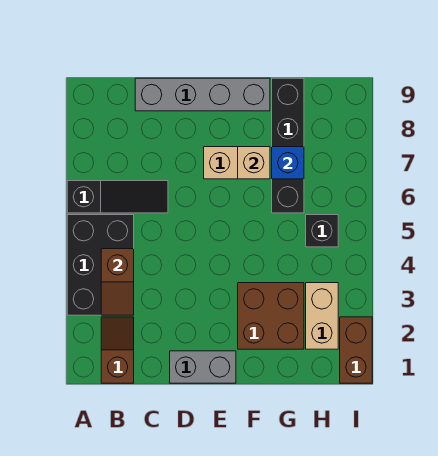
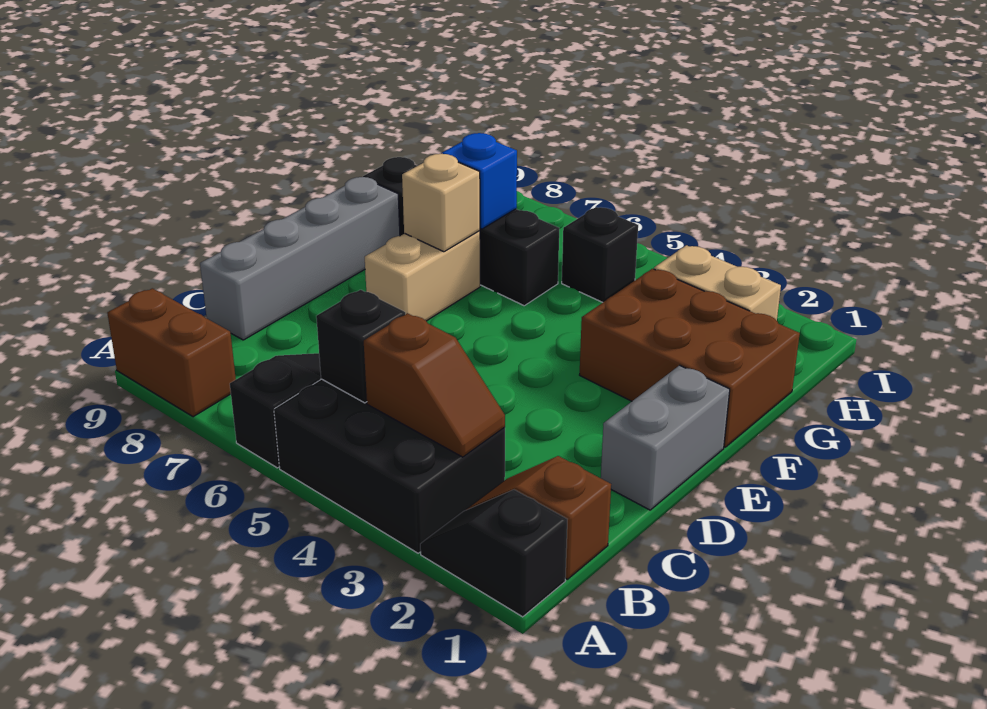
none -> black 1x2 slope [420,490,567,617]
none -> black 1x1 brick [316,290,405,403]
brown 2x2 brick [238,283,304,349] -> brown 2x3 brick [580,269,800,447]
brown 1x2 brick [340,317,372,383] -> brown 1x2 brick moved to [107,288,236,417]

